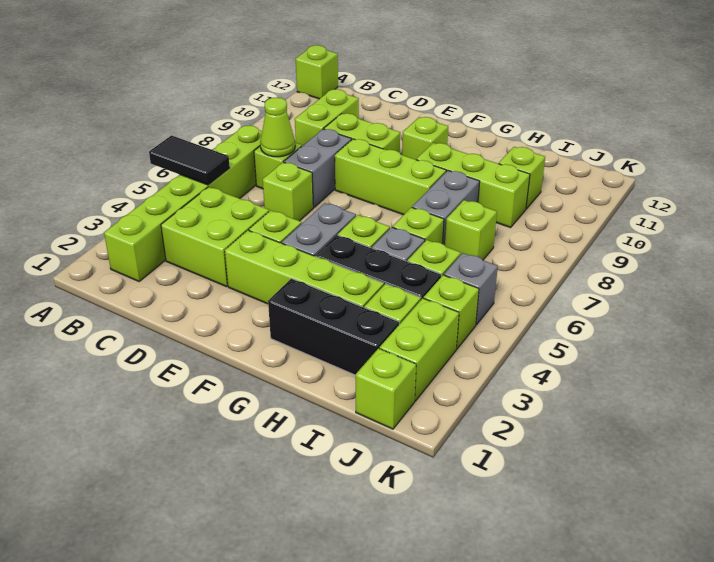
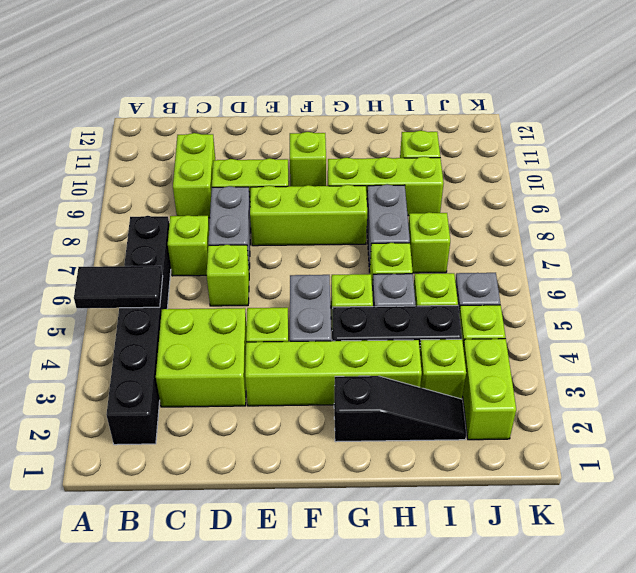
lime 1x1 brick [296,45,338,99] -> none
lime 1x6 brick [104,125,262,281] -> black 1x6 brick [106,216,171,445]
lime 1x1 cone [260,97,295,157] -> none
black 1x3 brick [268,278,399,375] -> black 1x3 slope [334,376,466,442]
lime 1x1 brick [356,348,416,429] -> none

